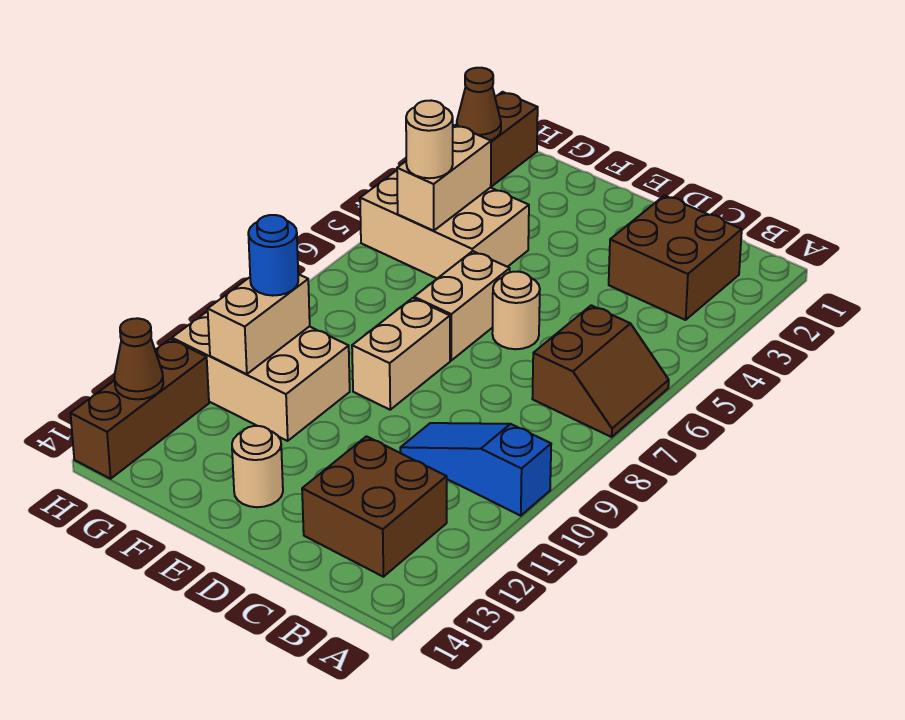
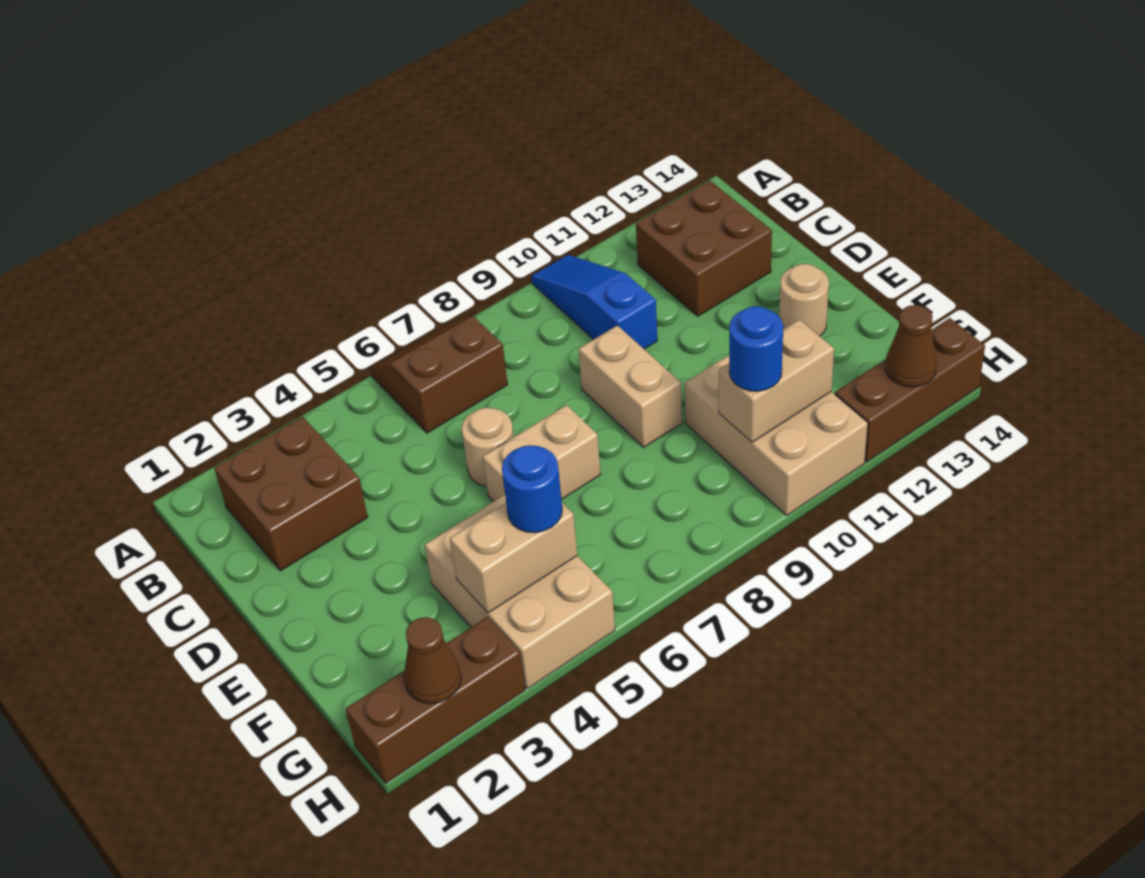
blue 1x3 slope [400,423,551,516] -> blue 1x3 slope turned to [531,255,657,349]
tan 1x2 brick [352,298,450,410] -> tan 1x2 brick turned to [579,325,682,447]
tan 1x1 round brick [406,101,453,178] -> blue 1x1 round brick [502,445,562,533]

